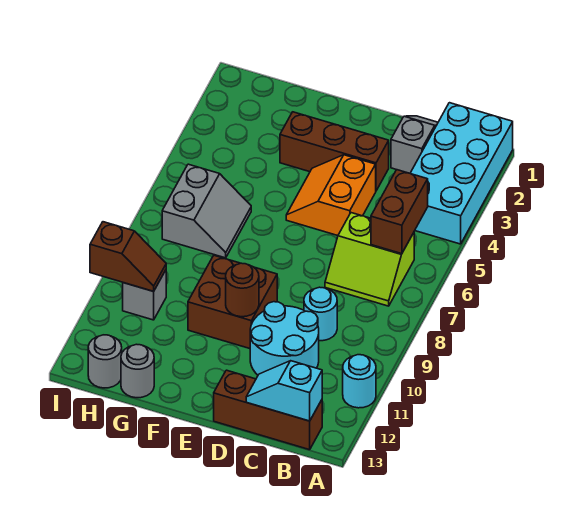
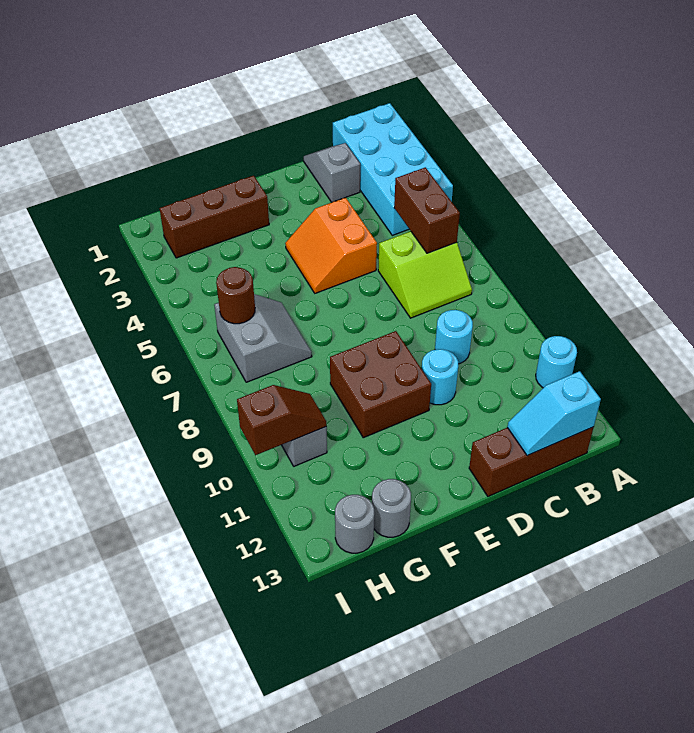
cyan 2x2 round brick [250,302,319,375] -> cyan 1x1 round brick [422,349,458,405]
brown 1x3 brick [280,112,389,191] -> brown 1x3 brick moved to [160,176,269,258]
brown 1x1 round brick [226,263,259,317] -> brown 1x1 round brick moved to [216,267,255,324]

